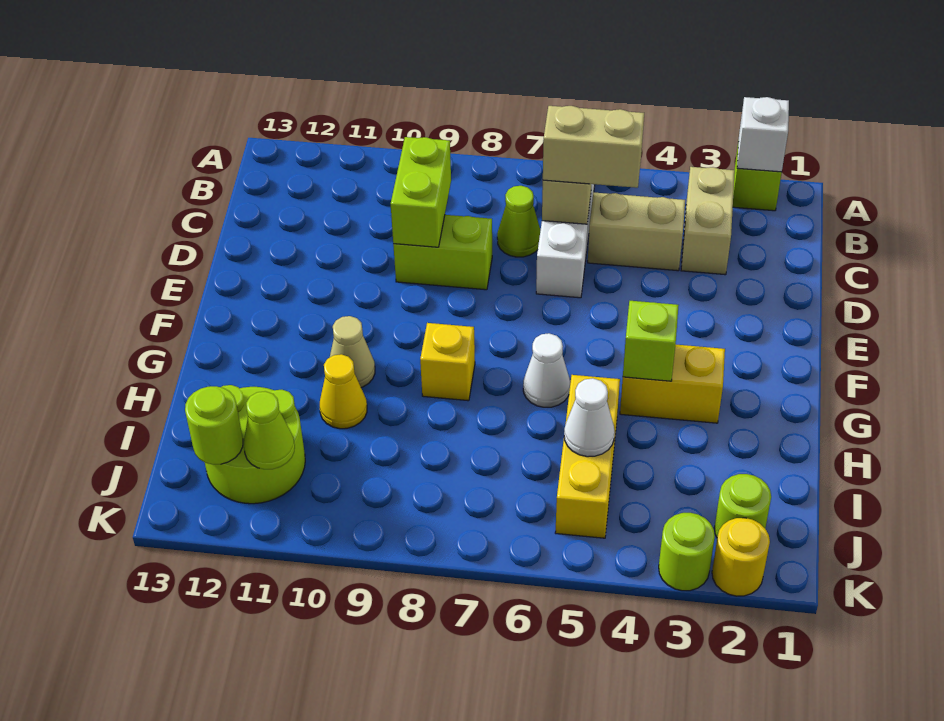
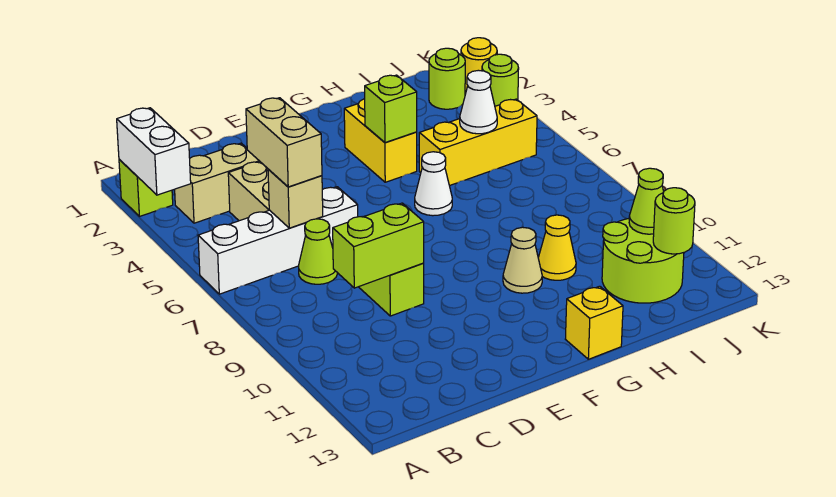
white 1x1 brick [737,97,789,172] -> white 1x2 brick [117,108,191,195]
yellow 1x1 brick [420,323,475,401] -> yellow 1x1 brick moved to [566,286,623,359]

